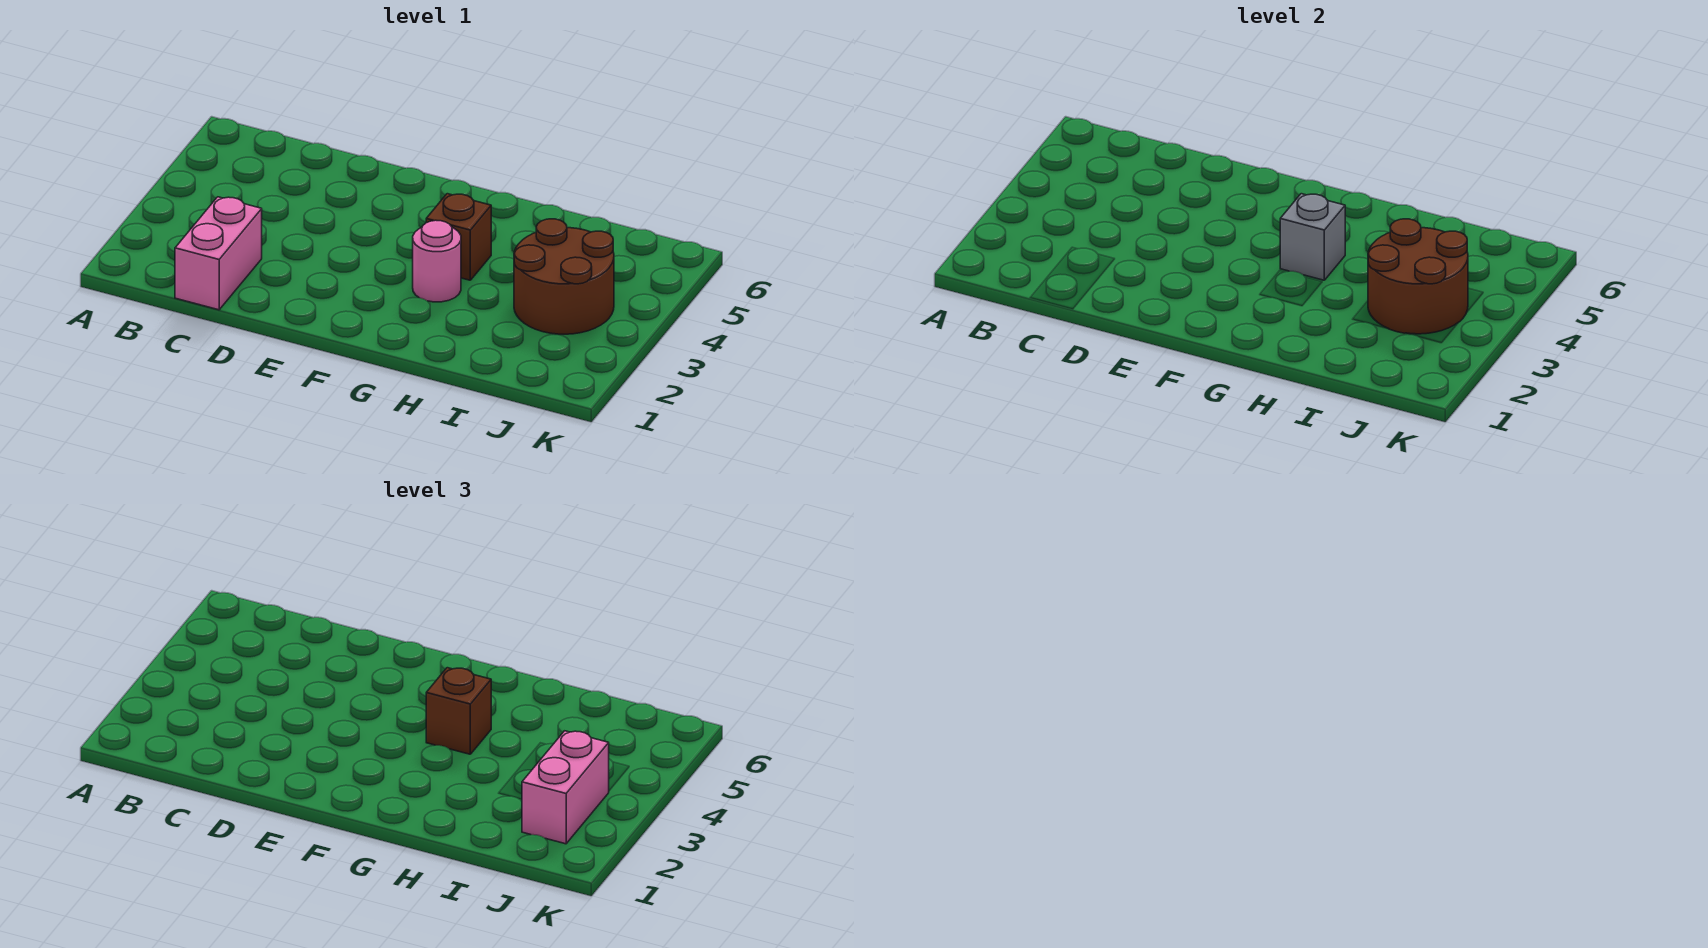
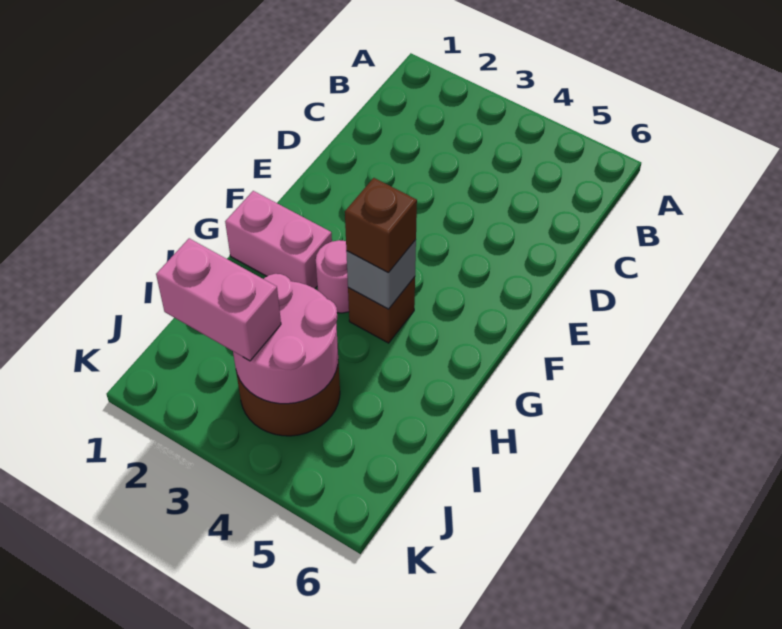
pink 1x2 brick [175,197,262,310] -> pink 1x2 brick moved to [225,191,332,289]
brown 2x2 round brick [1368,219,1468,334] -> pink 2x2 round brick [233,274,338,404]

